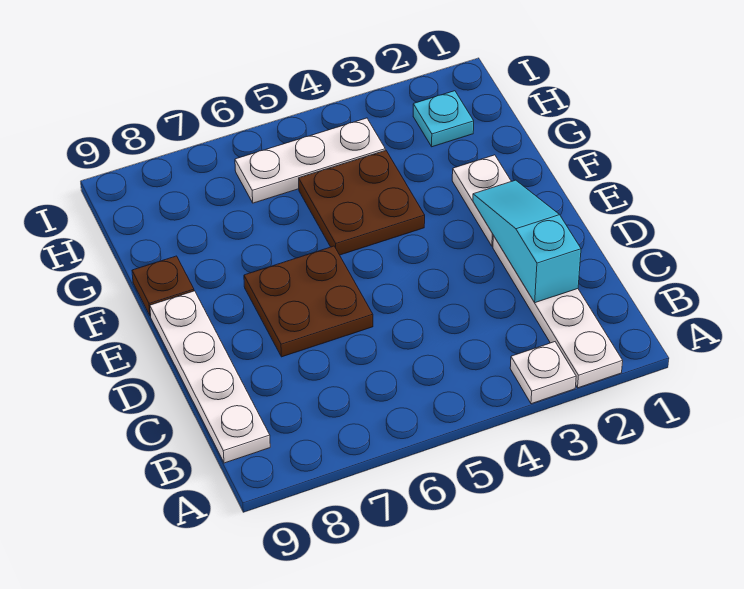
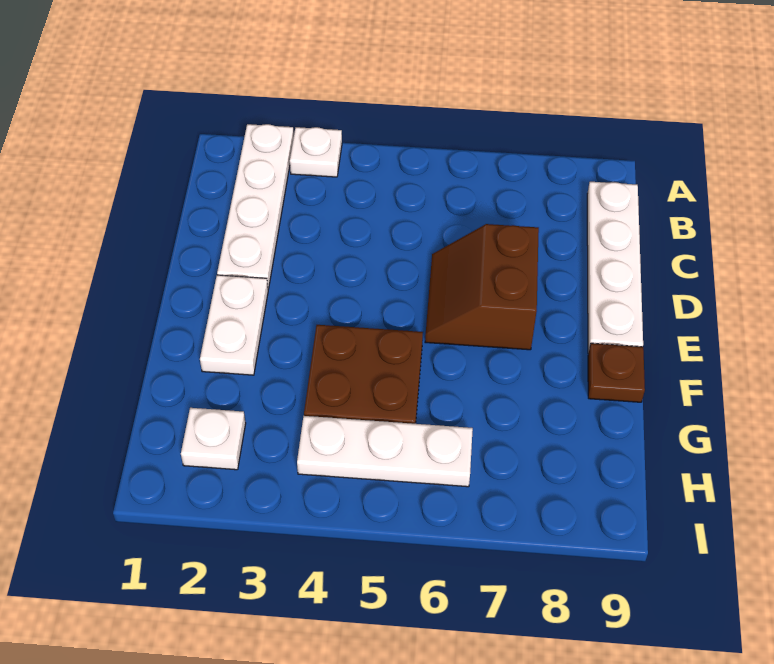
cyan 1x3 slope [473,180,581,303] -> none
brown 2x2 plate [244,246,373,357] -> brown 2x2 slope [425,224,539,350]
cyan 1x1 plate [413,91,474,147] -> white 1x1 plate [181,408,246,470]

